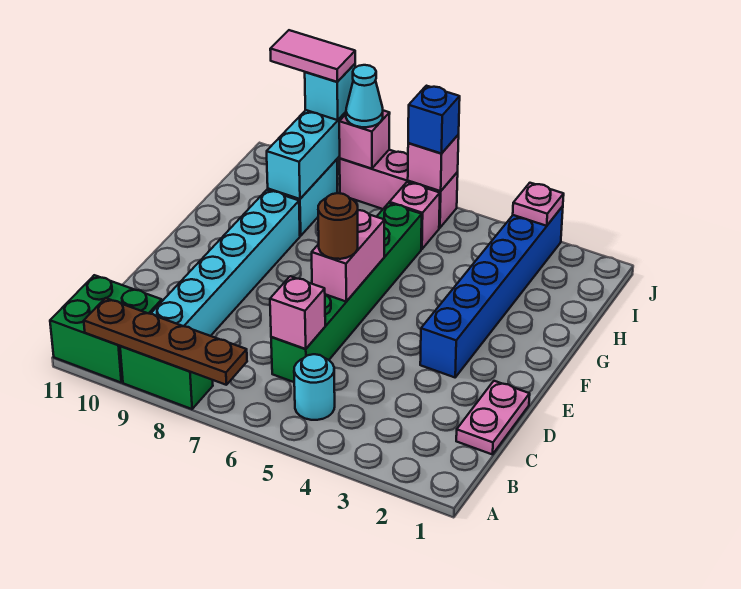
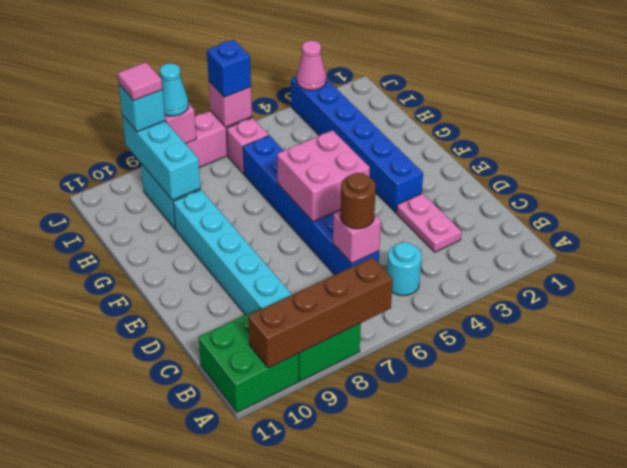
brown 1x4 plate [84,298,247,385] -> brown 1x4 brick [248,257,393,368]
pink 1x2 plate [456,381,530,455] -> pink 1x2 plate moved to [397,193,461,252]
green 1x6 brick [271,203,422,382] -> blue 1x6 brick [243,135,379,275]
pink 1x2 brick [312,210,384,301] -> pink 2x2 brick [277,130,370,222]
brown 1x1 round brick [318,193,358,259] -> brown 1x1 round brick moved to [340,173,376,229]
pink 1x1 plate [513,183,564,226] -> pink 1x1 cone [297,41,326,90]
pink 1x2 tile [270,30,355,82] -> pink 1x1 tile [118,62,163,101]

